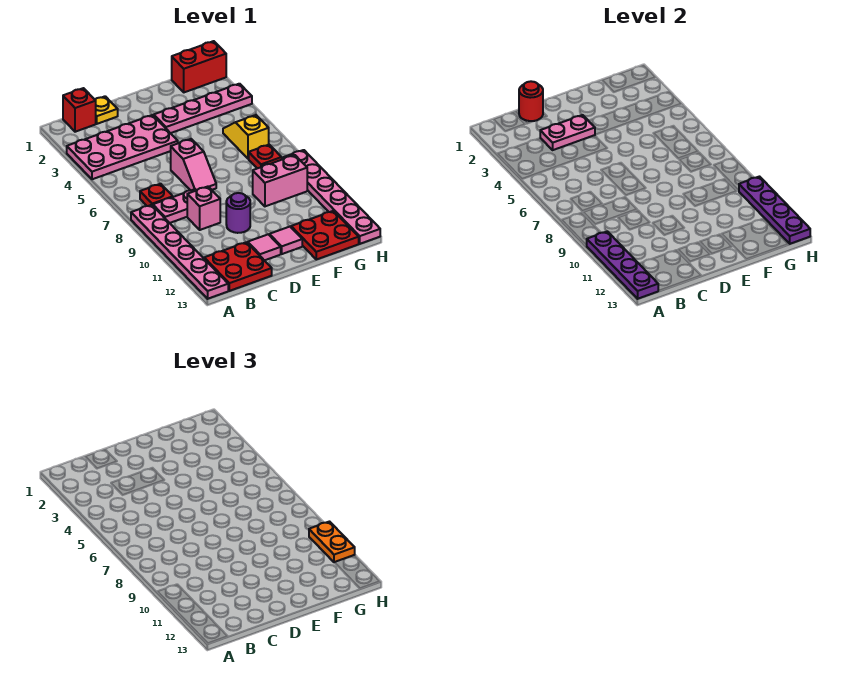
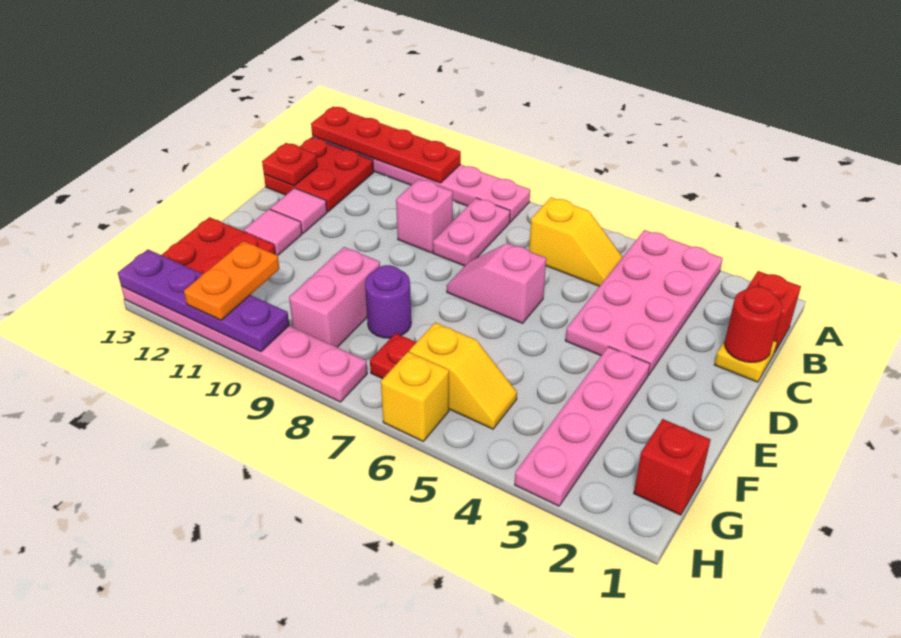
purple 1x4 plate [587,231,658,299] -> red 1x4 plate [311,107,461,183]
none -> yellow 1x2 slope [529,197,622,286]
red 1x1 plate [140,184,173,206] -> red 1x1 plate moved to [262,143,317,186]
pink 1x2 plate [540,115,595,150] -> none
purple 1x1 round brick [226,193,250,233] -> purple 1x1 round brick moved to [365,265,411,338]
red 1x2 brick [172,41,226,92] -> red 1x1 brick [634,419,711,515]
none -> yellow 1x1 brick [381,352,449,441]
orange 1x2 plate [309,522,355,562] -> orange 1x2 plate turned to [184,241,279,320]

